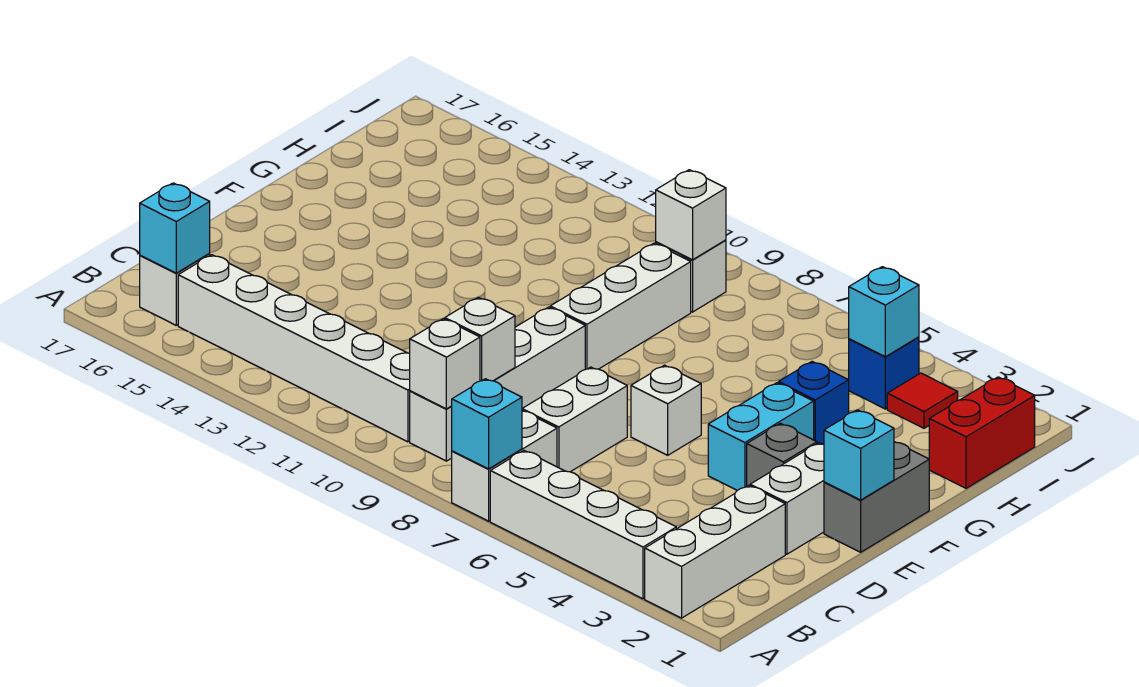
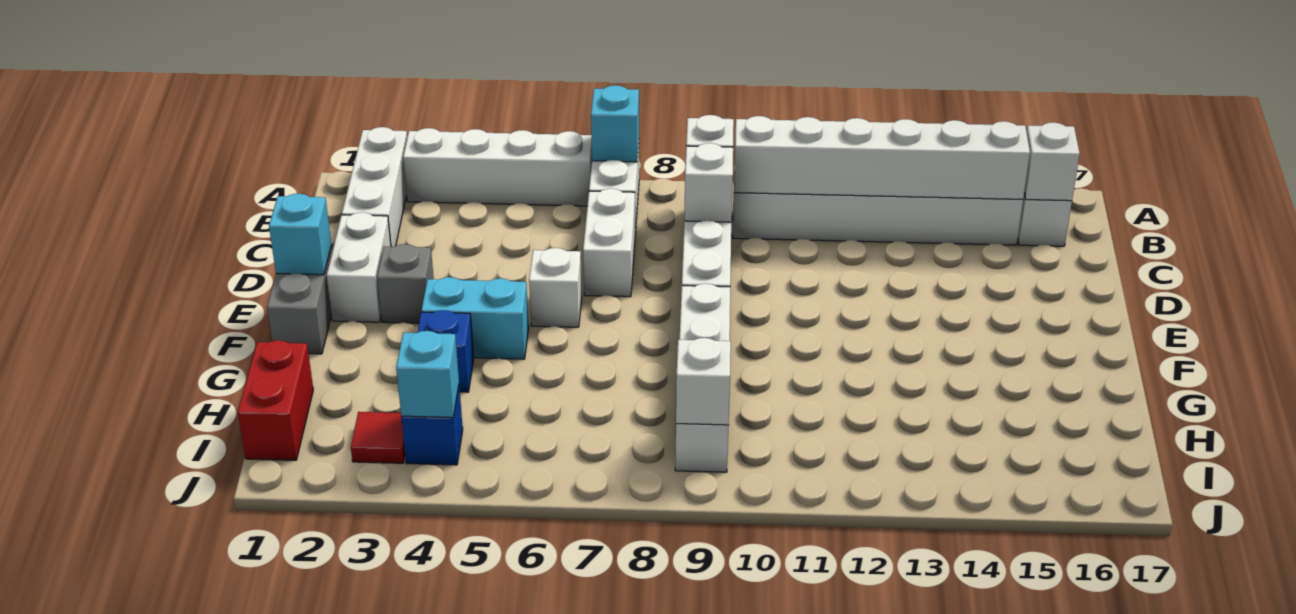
none -> white 1x6 brick [734,116,1030,199]
cyan 1x1 brick [140,183,210,273] -> white 1x1 brick [1024,122,1080,201]
cyan 1x2 brick [708,383,814,490] -> cyan 1x2 brick turned to [421,277,529,359]

